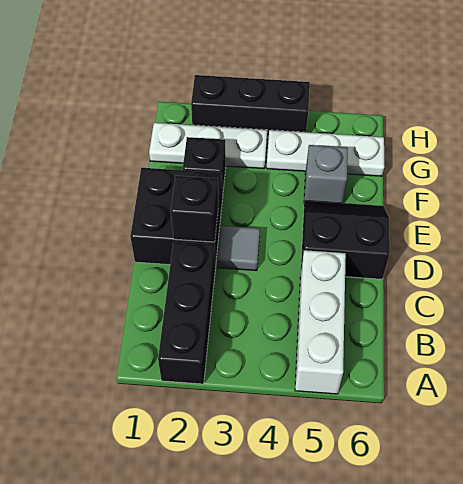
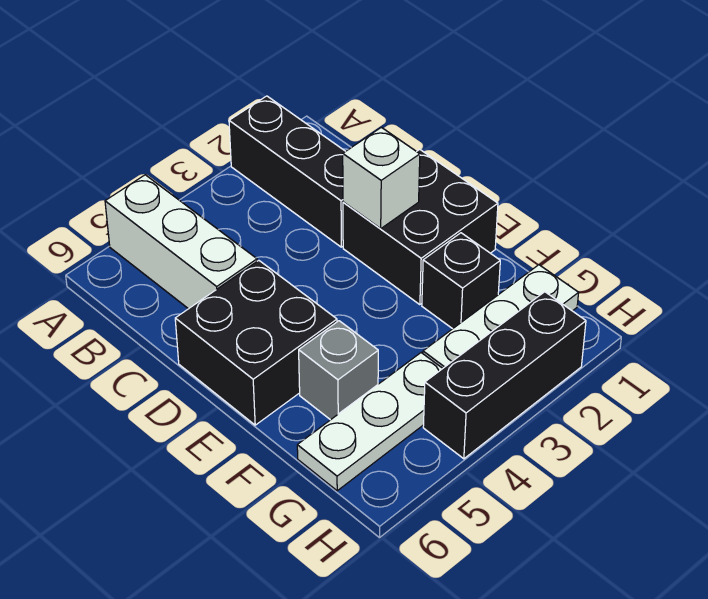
black 1x1 brick [171,176,218,242] -> white 1x1 brick [343,127,420,228]
grey 1x1 tile [217,226,260,271] -> none
black 2x2 slope [301,201,390,279] -> black 2x2 brick [175,261,337,425]

